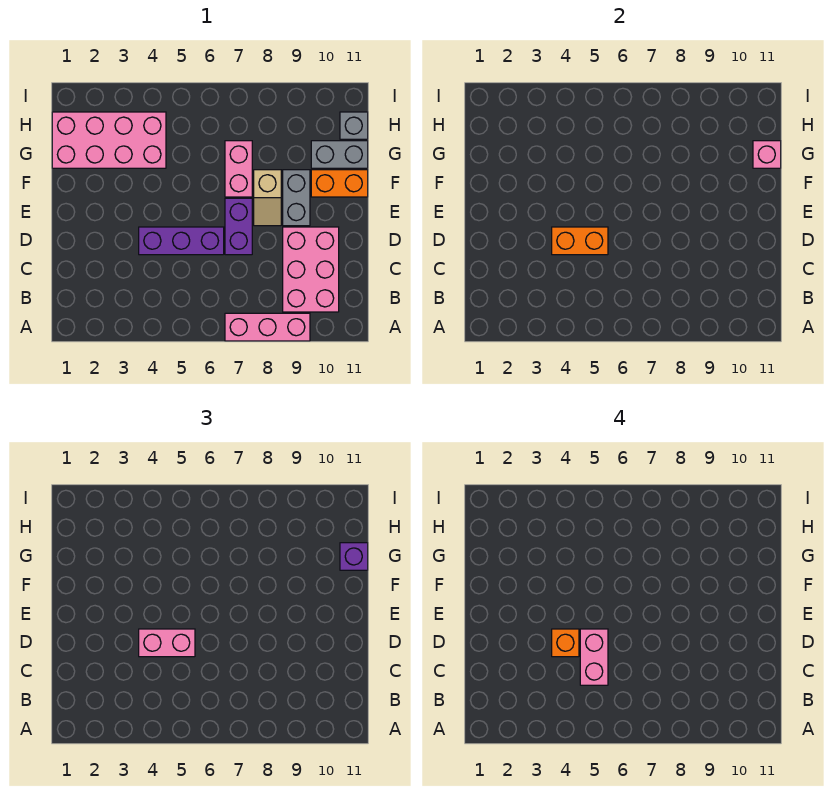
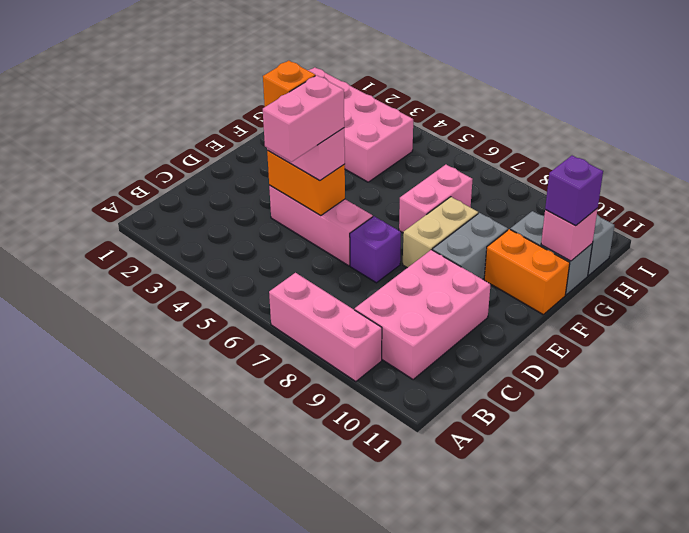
purple 1x3 brick [139,227,224,255] -> pink 1x3 brick [269,185,373,266]
purple 1x2 brick [225,198,252,255] -> purple 1x1 brick [350,216,401,283]
tan 1x2 slope [254,170,281,226] -> tan 1x2 brick [403,197,478,268]

